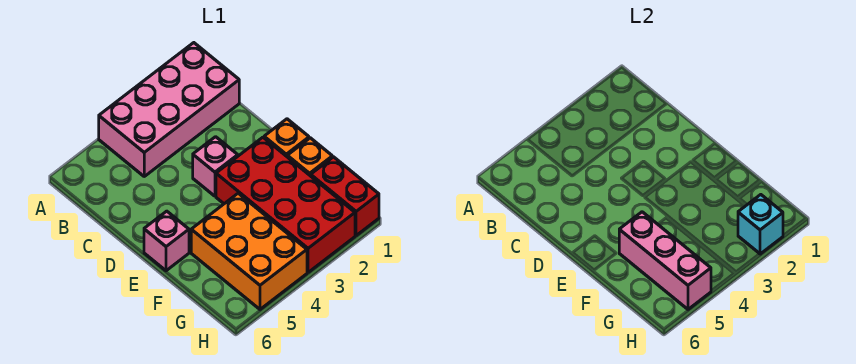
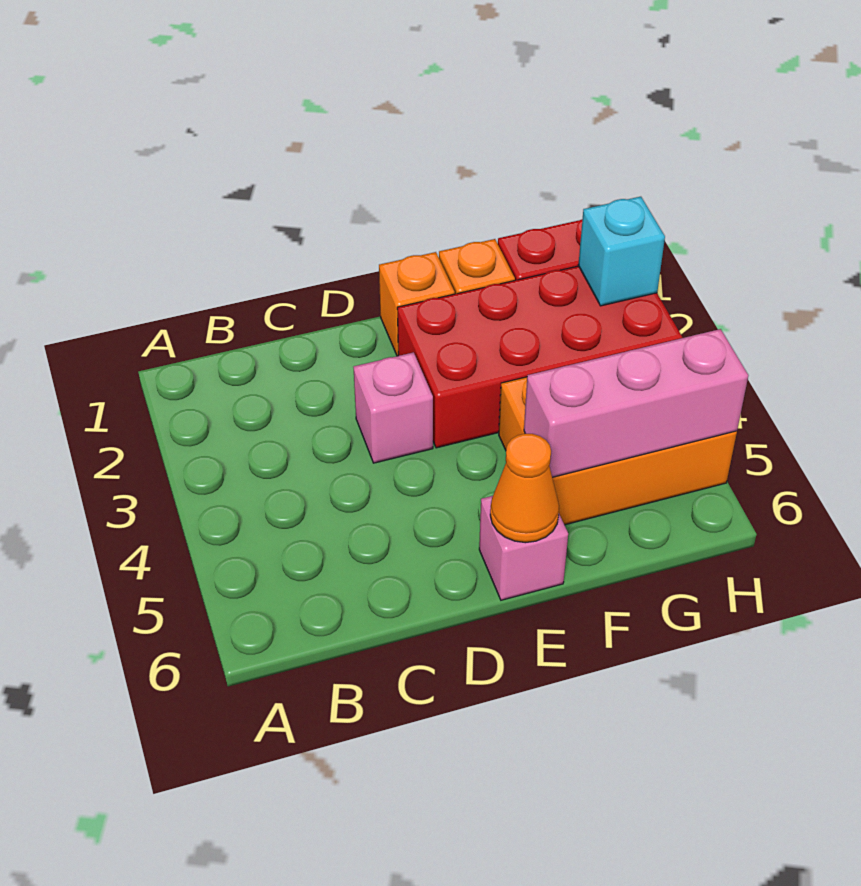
pink 2x4 brick [99,43,239,176] -> none
none -> orange 1x1 cone [490,434,559,543]

